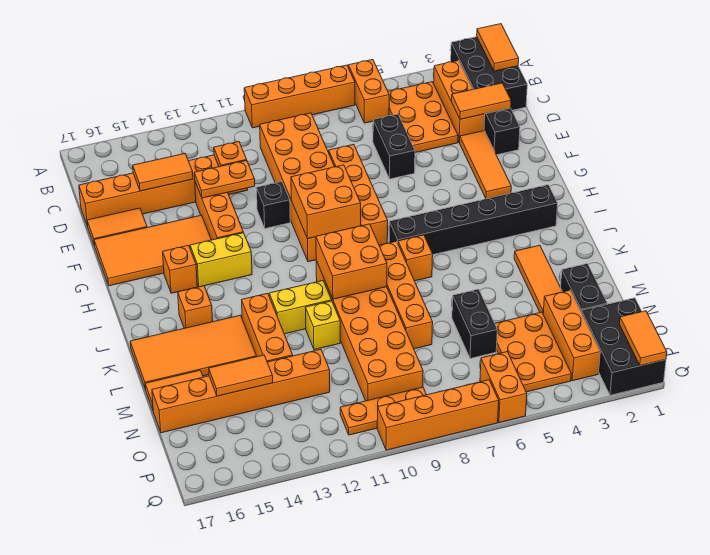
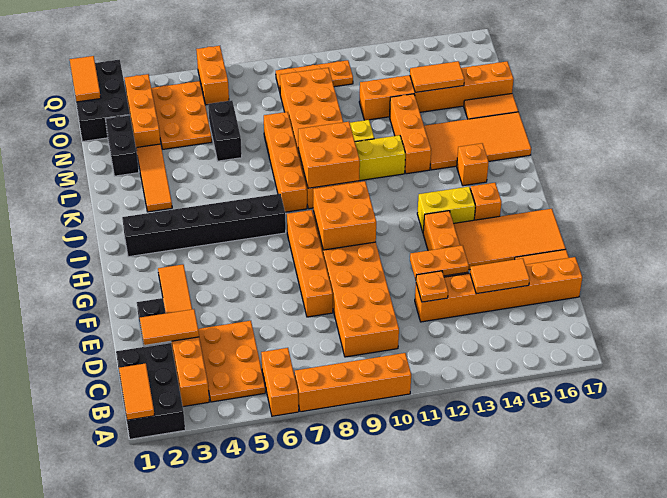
black 1x2 brick [373,114,415,179] -> none
black 1x1 brick [256,182,290,228] -> none
orange 1x1 brick [398,235,433,281] -> none
orange 1x4 brick [377,380,499,450] -> none

